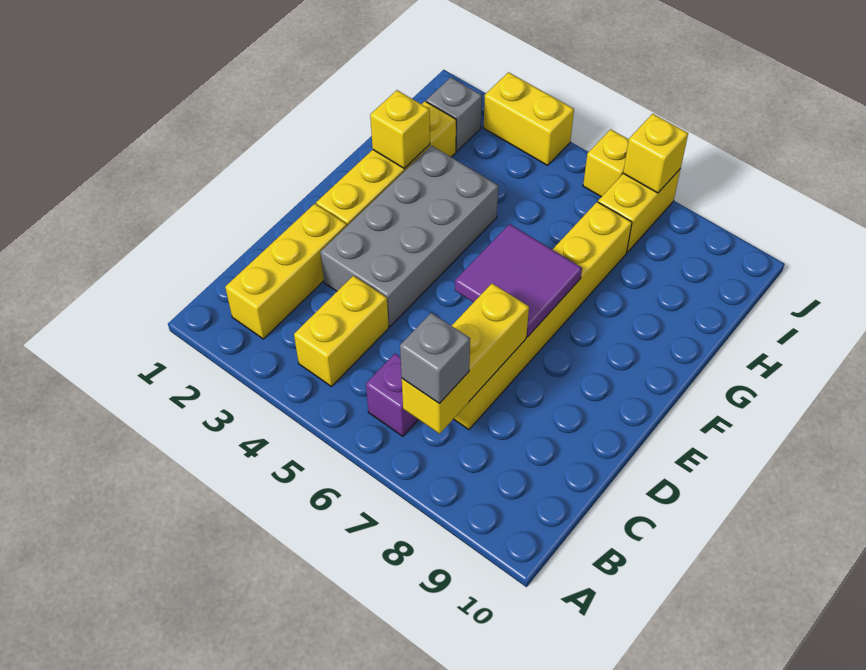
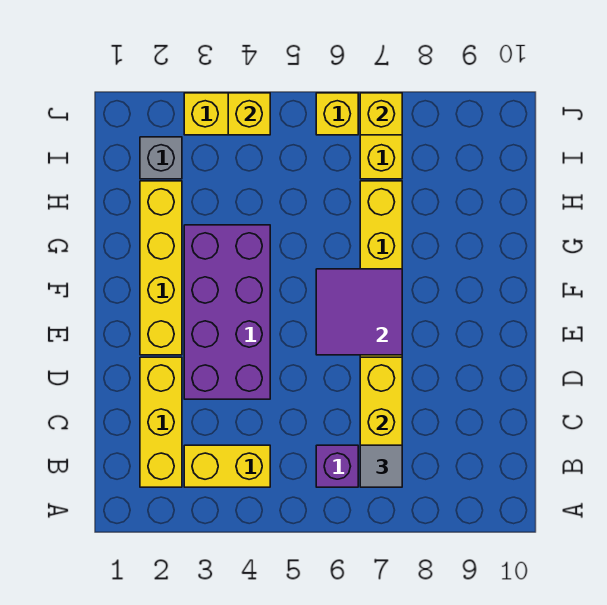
yellow 1x2 brick [294,276,389,387] -> yellow 1x2 brick turned to [184,445,270,487]
grey 1x1 brick [400,313,470,404] -> grey 1x1 tile [360,445,402,487]
grey 2x4 brick [320,146,498,326] -> purple 2x4 brick [184,225,270,399]
yellow 1x1 brick [370,90,430,168] -> yellow 1x1 brick moved to [228,93,270,135]

